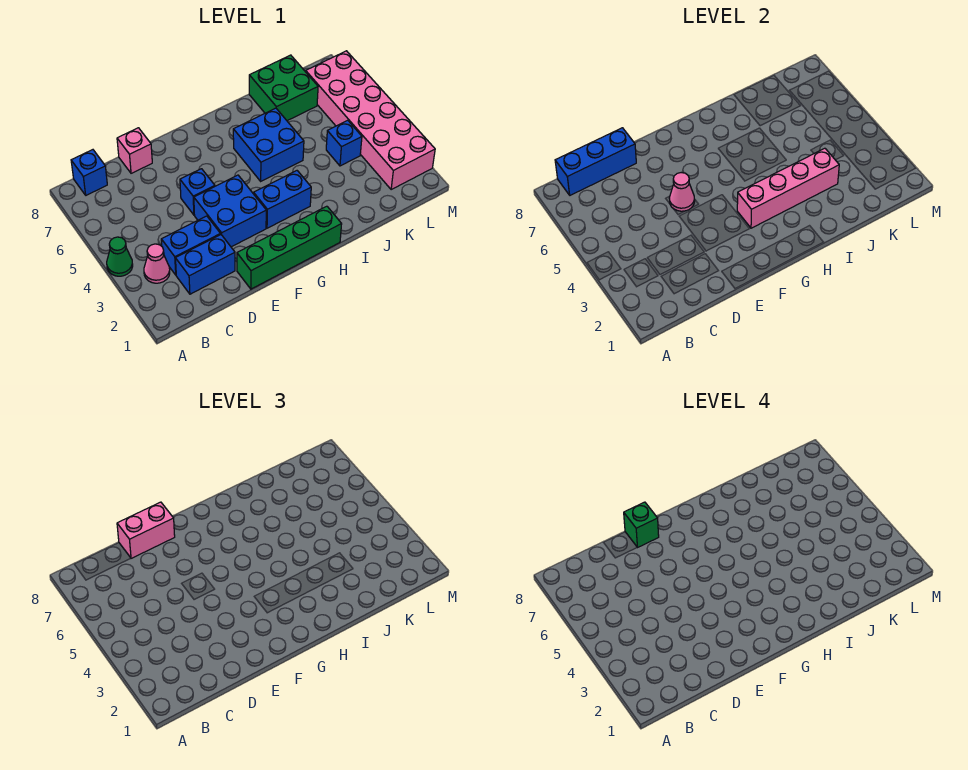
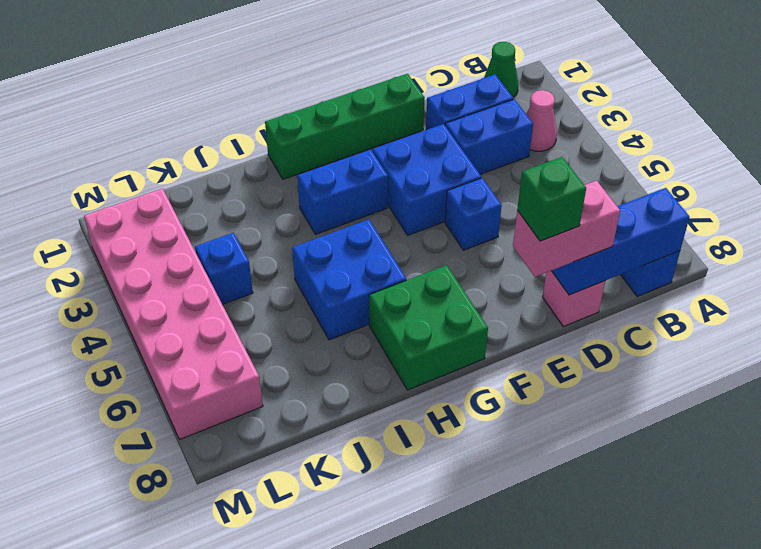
green 1x1 cone [107,237,133,276] -> green 1x1 cone moved to [484,42,518,98]
pink 1x1 cone [669,173,695,211] -> none
pink 1x4 brick [737,148,839,228] -> none
green 2x2 brick [249,55,318,121] -> green 2x2 brick moved to [369,265,488,390]

